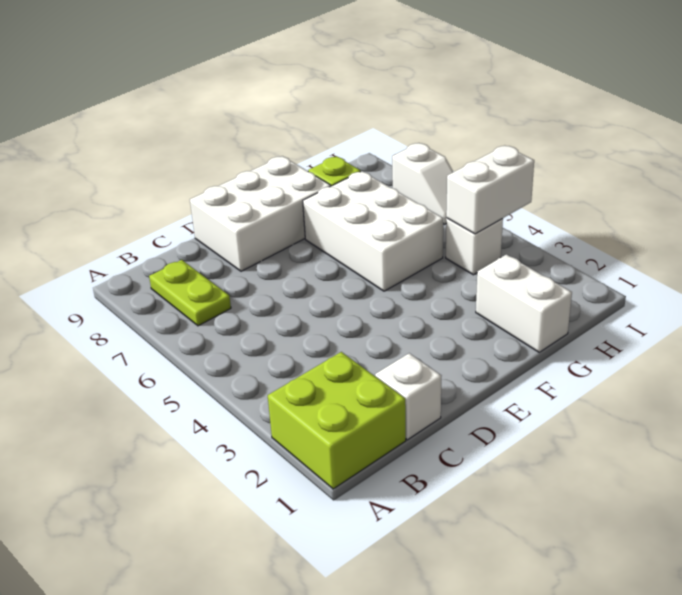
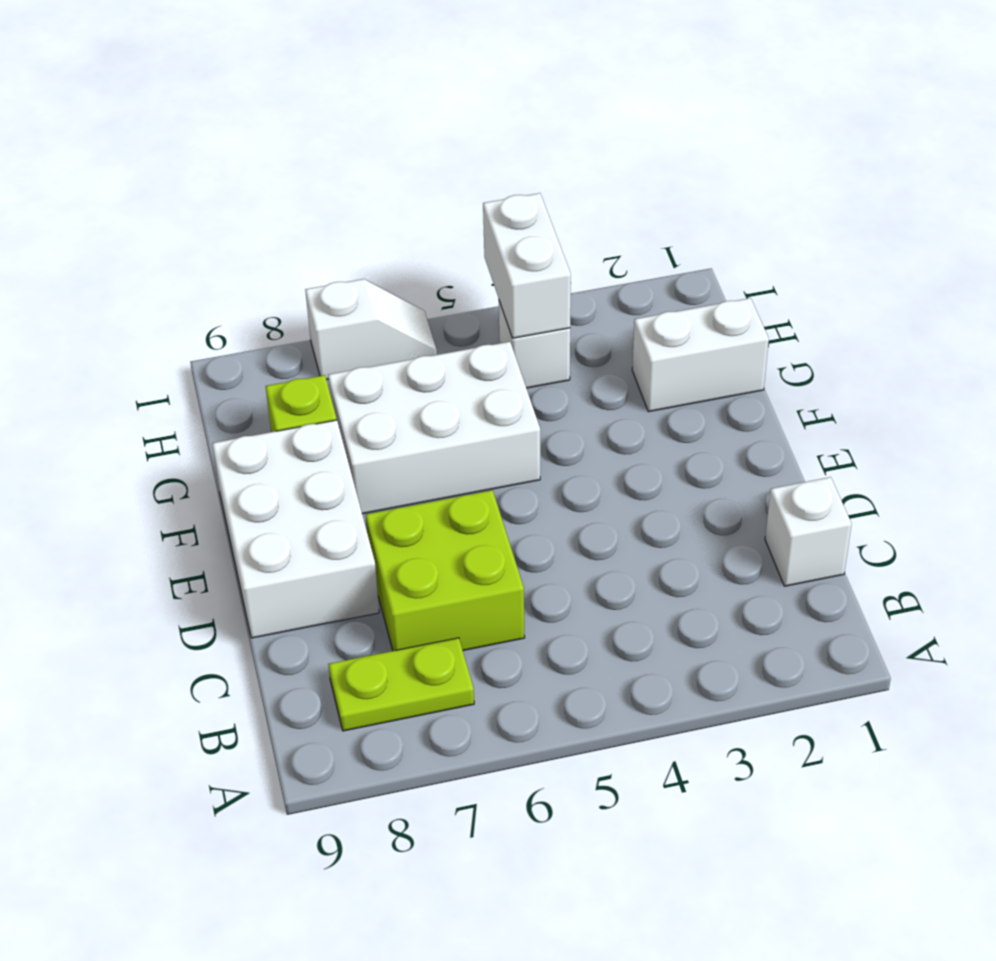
lime 2x2 brick [268,352,406,489] -> lime 2x2 brick moved to [366,490,525,651]

